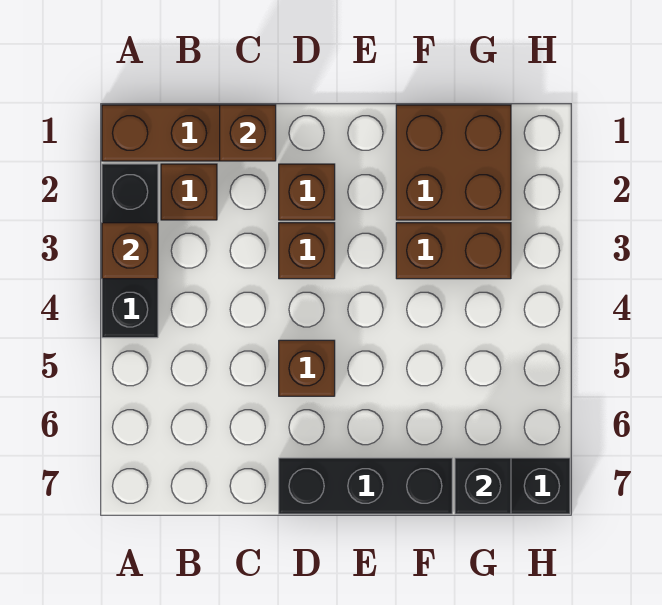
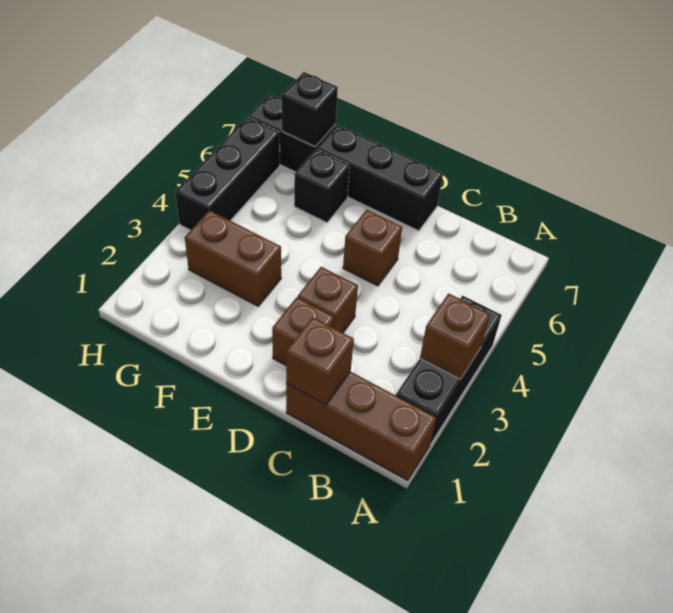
brown 1x1 brick [161,164,217,220] -> none
brown 2x2 brick [396,105,511,220] -> none
none -> black 1x1 brick [294,149,350,223]
none -> black 1x3 brick [175,117,280,230]

